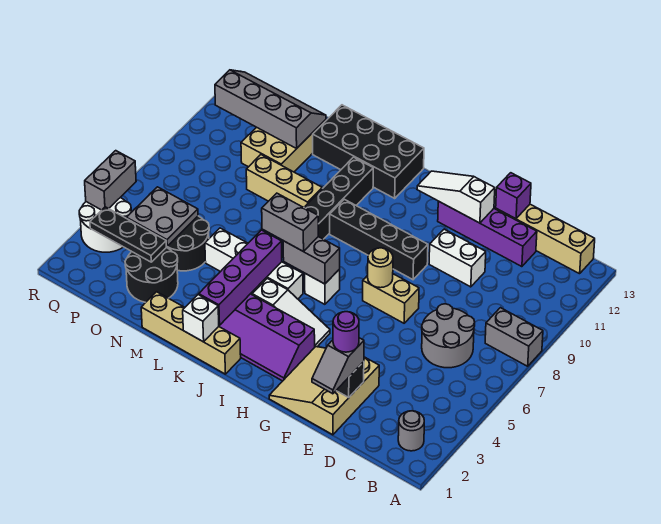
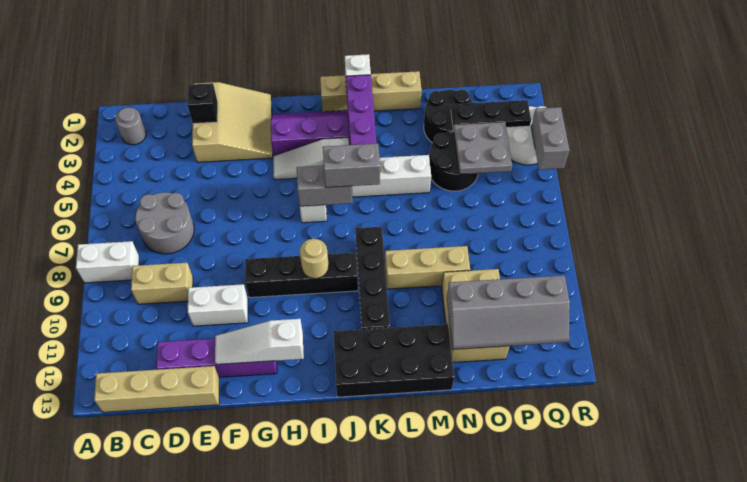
grey 1x2 brick [485,308,543,366] -> white 1x2 brick [76,241,139,283]
grey 1x2 slope [312,338,364,394] -> none
purple 1x1 round brick [333,312,359,352] -> none
purple 1x1 brick [496,173,531,219] -> none
tan 1x2 brick [363,274,419,323] -> tan 1x2 brick moved to [131,263,193,304]
white 1x3 slope [417,171,495,223] -> white 1x3 slope turned to [215,319,304,364]
tan 1x1 round brick [368,248,393,288] -> tan 1x1 round brick moved to [300,239,329,279]

